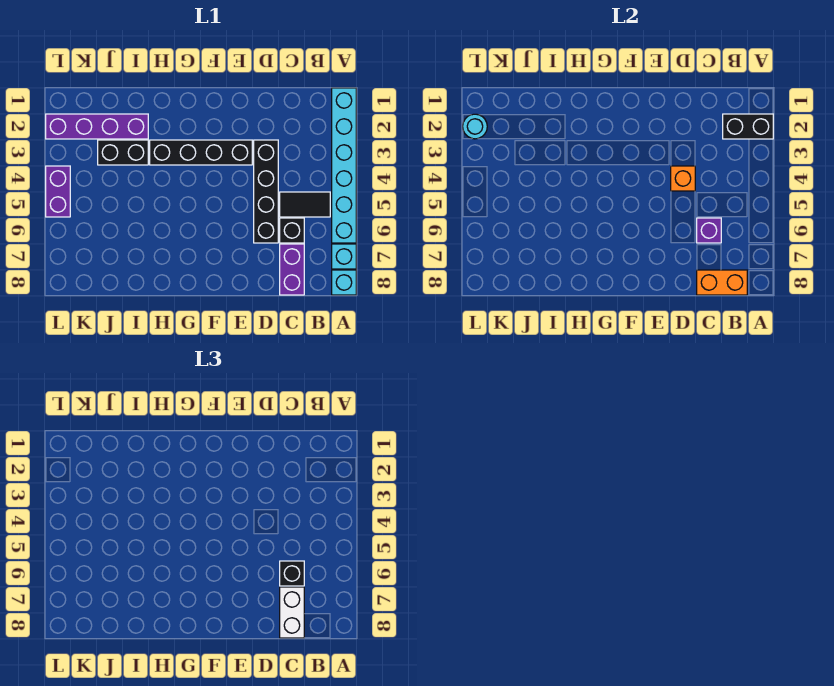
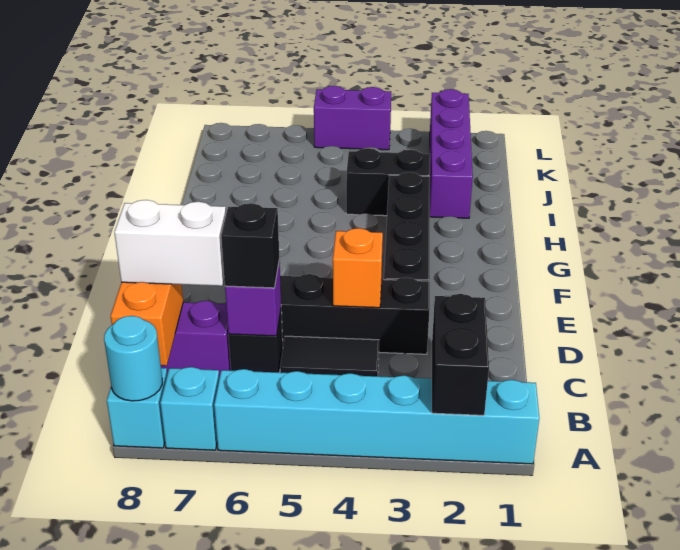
black 1x2 tile [280,192,330,217] -> black 1x2 tile turned to [280,336,379,376]
black 1x2 brick [98,140,148,165] -> black 1x2 brick turned to [346,148,430,216]
cyan 1x1 round brick [463,114,487,139] -> cyan 1x1 round brick moved to [104,316,162,401]

